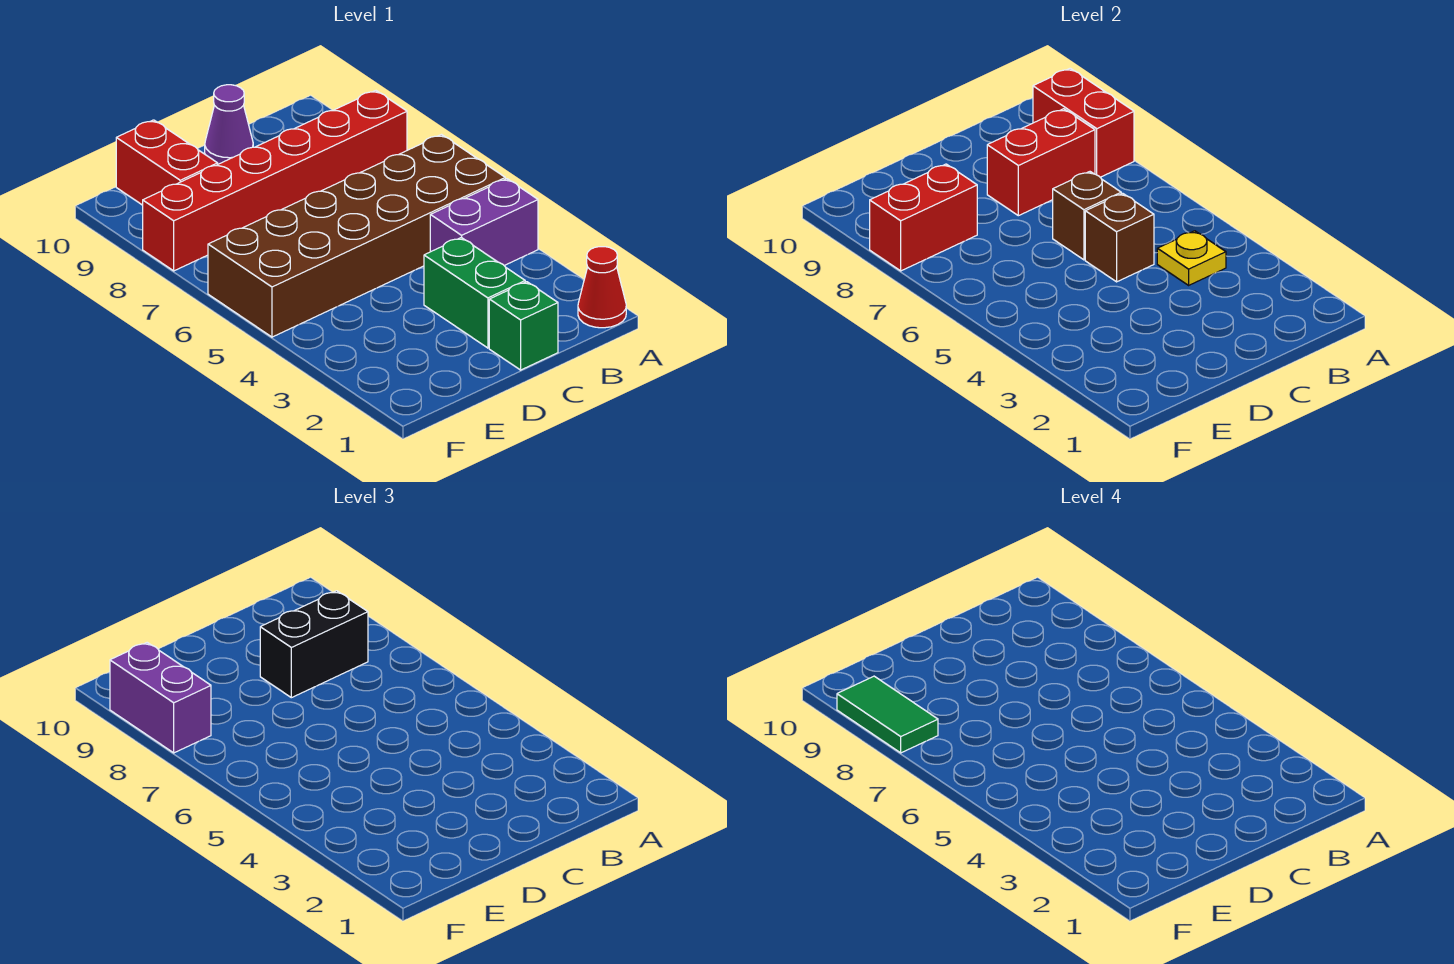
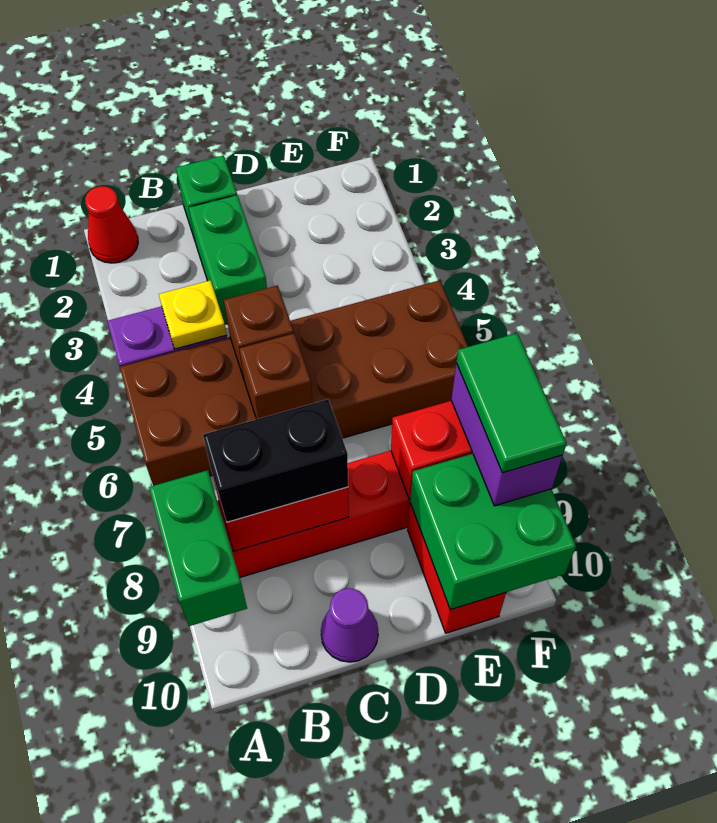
red 1x2 brick [1033,68,1134,177] -> green 1x2 brick [149,470,247,626]
none -> green 2x2 brick [410,454,576,610]

